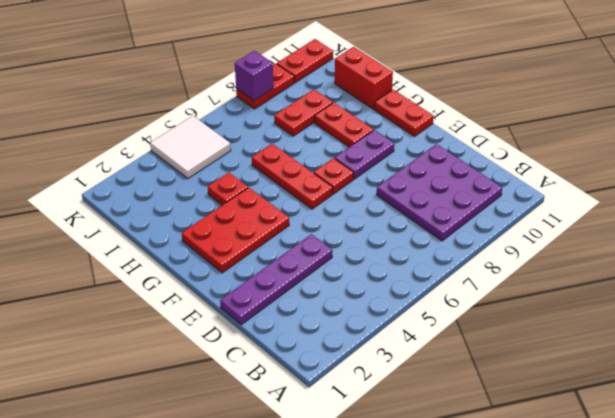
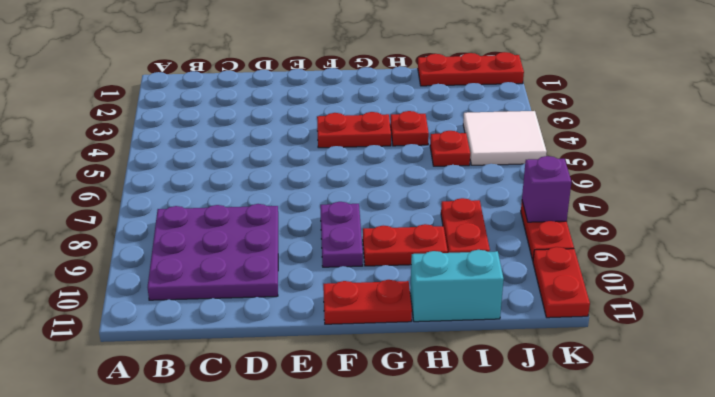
purple 1x4 plate [220,234,332,325] -> none
red 2x3 plate [182,187,289,273] -> red 1x2 plate [317,112,391,148]
red 1x3 plate [252,144,332,209] -> red 1x3 plate moved to [418,52,524,86]
red 1x1 plate [314,158,354,194] -> red 1x1 plate moved to [430,131,470,166]
red 1x2 brick [335,47,393,109] -> cyan 1x2 brick [410,250,504,322]

